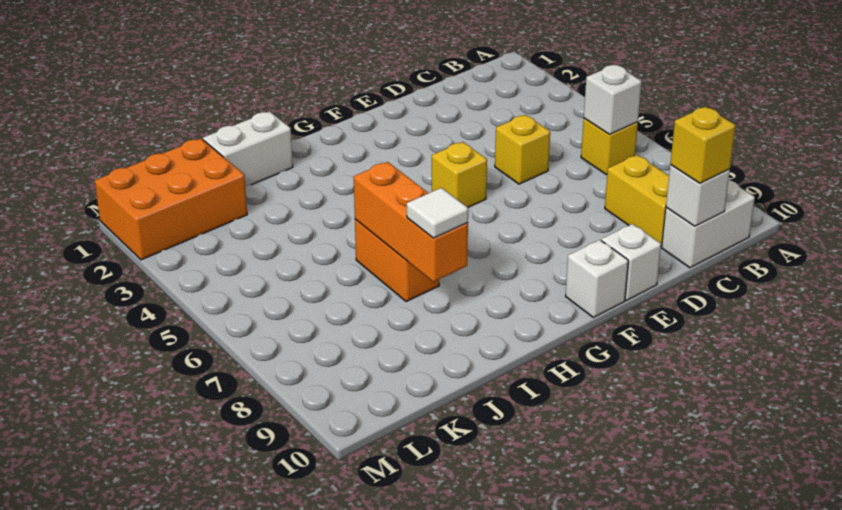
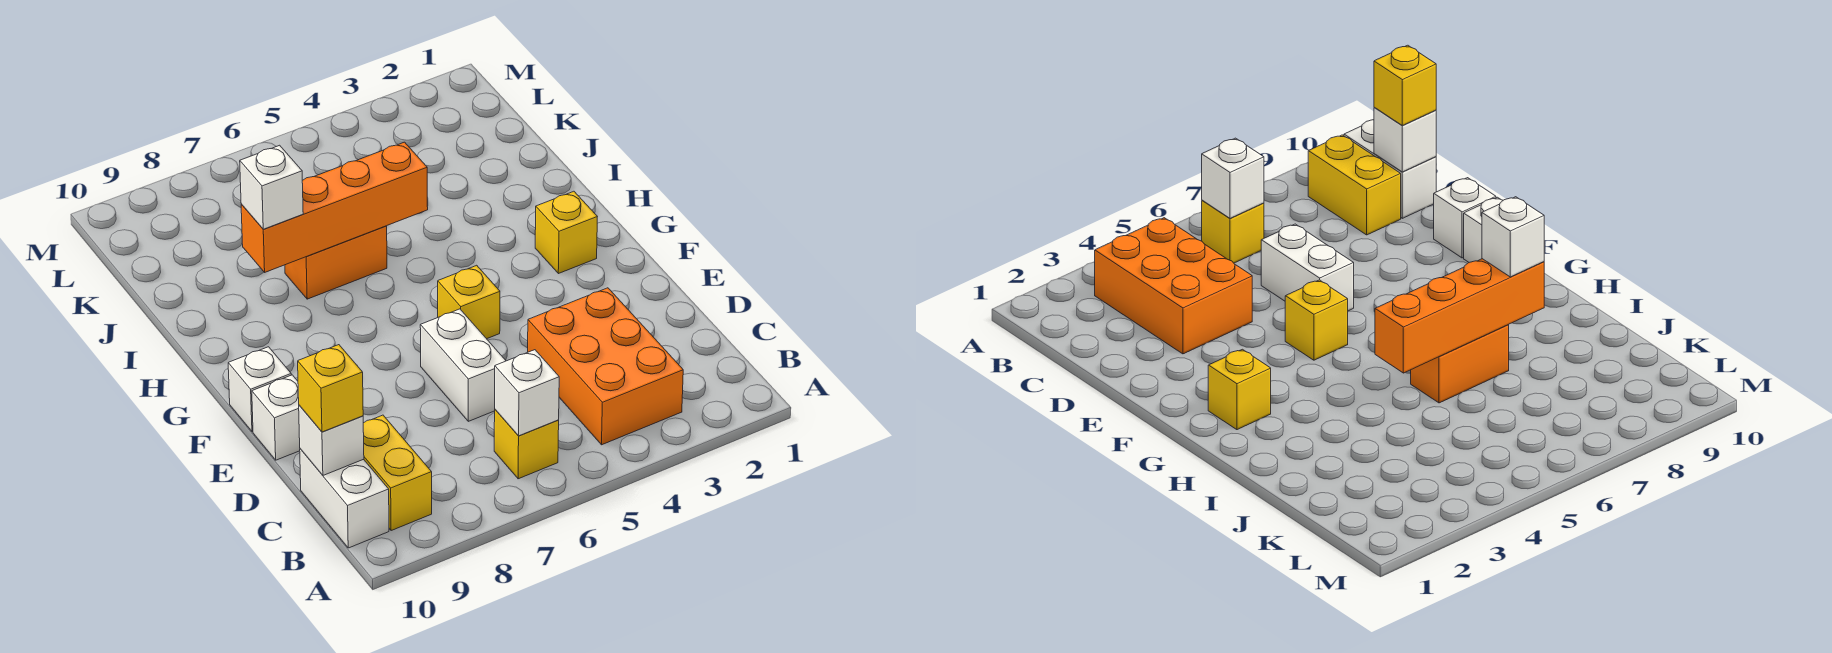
yellow 1x2 brick [605,155,669,247] -> yellow 1x2 brick turned to [363,415,432,530]
yellow 1x1 brick [495,115,550,184] -> yellow 1x1 brick moved to [535,191,597,274]
white 1x2 brick [203,111,293,187] -> white 1x2 brick moved to [420,309,506,421]
orange 1x3 brick [354,162,468,282] -> orange 1x4 brick [241,142,428,272]
white 1x1 tile [407,188,468,238] -> white 1x1 brick [240,145,303,229]
orange 2x3 brick [95,138,247,260] -> orange 2x3 brick moved to [528,288,683,445]

